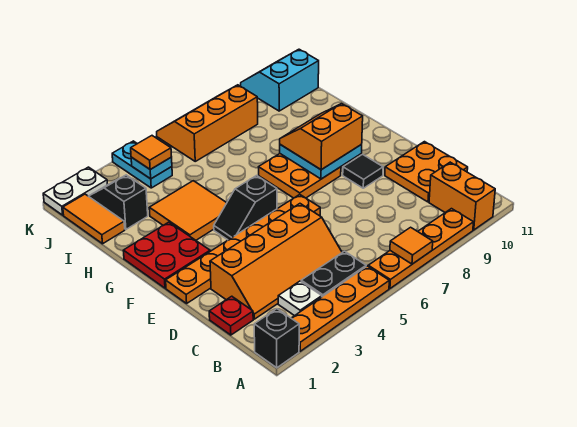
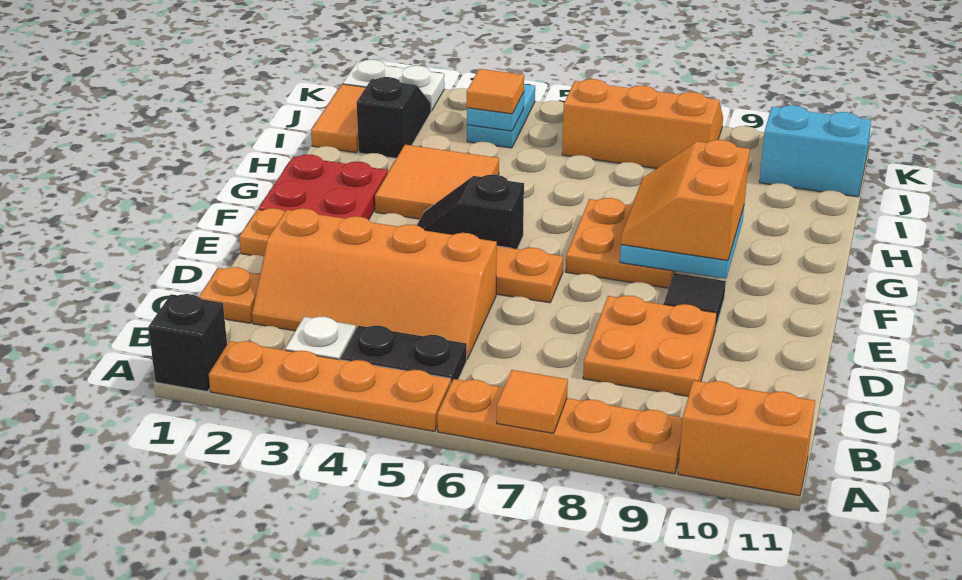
orange 1x2 brick [429,162,495,230] -> orange 1x2 brick turned to [678,380,815,496]
red 1x1 plate [209,296,253,335] -> orange 1x1 plate [199,267,260,323]
orange 2x2 plate [385,142,468,202] -> orange 2x2 plate moved to [583,296,717,396]
orange 2x2 slope [280,104,363,170] -> orange 2x2 slope turned to [621,140,750,261]

